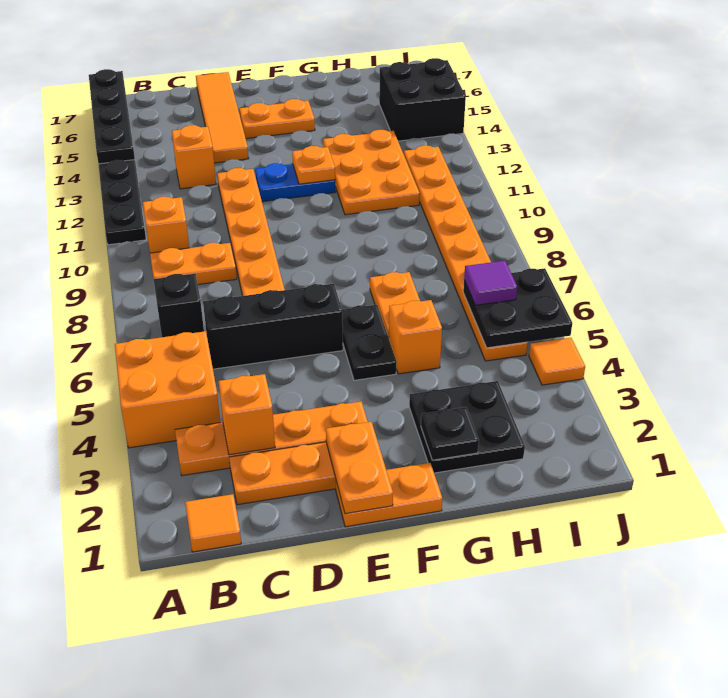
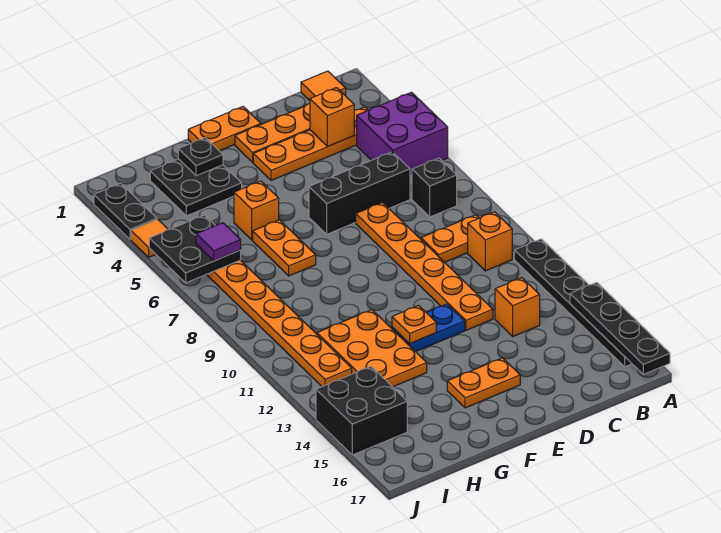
orange 2x2 brick [115,331,221,448] -> purple 2x2 brick [357,92,448,174]
orange 1x4 tile [196,72,249,163] -> none
orange 1x2 plate [326,422,393,514] -> none
black 1x2 plate [342,305,396,380] -> black 1x2 plate moved to [94,183,157,239]

